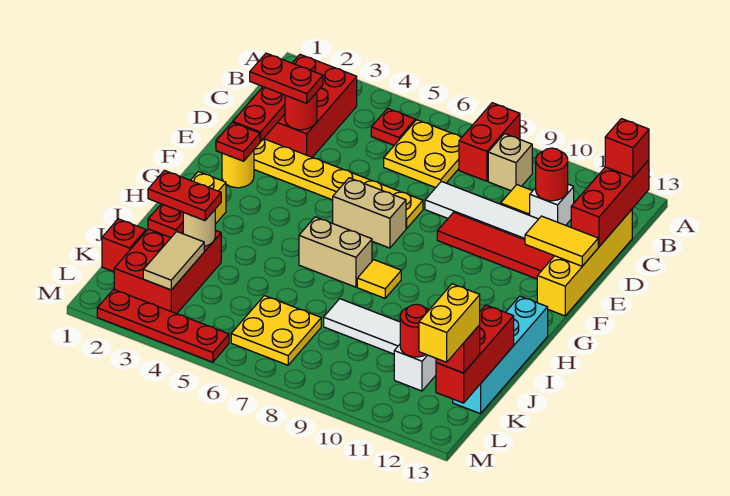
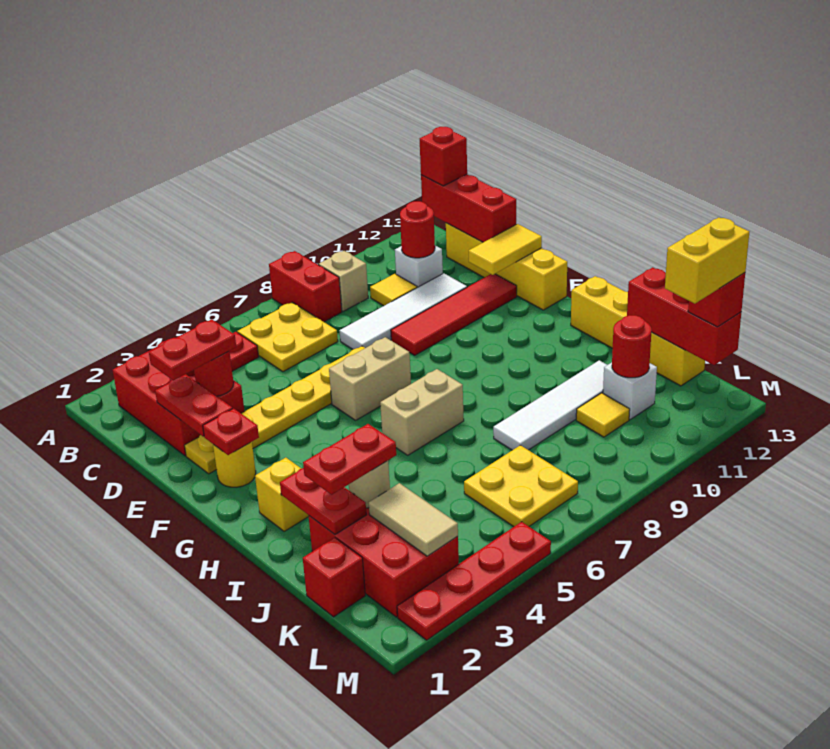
yellow 1x1 tile [357,260,401,298] -> yellow 1x1 tile moved to [576,393,630,437]
cyan 1x4 brick [453,296,548,414] -> yellow 1x4 brick [571,276,705,386]
yellow 1x2 brick [419,284,480,362] -> yellow 1x2 brick turned to [665,218,749,304]

